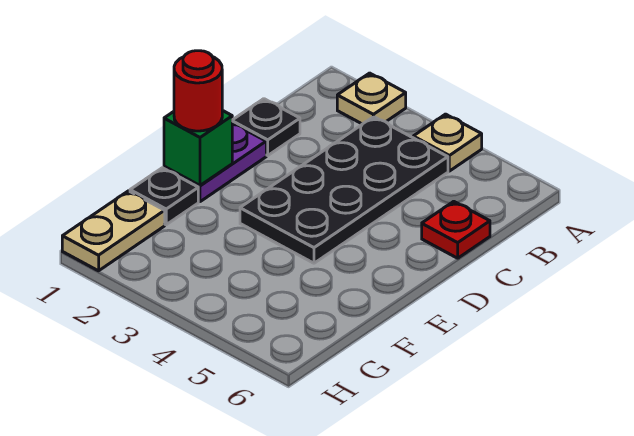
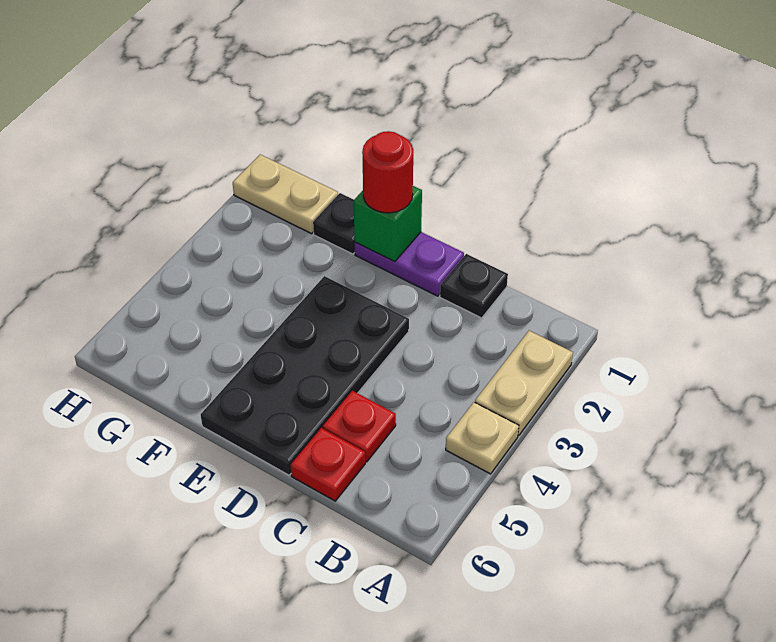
tan 1x1 plate [337,73,406,124] -> tan 1x2 plate [475,331,573,436]
black 2x4 plate [240,117,448,263] -> black 2x4 plate turned to [201,276,409,475]
none -> red 1x1 plate [323,391,396,462]

